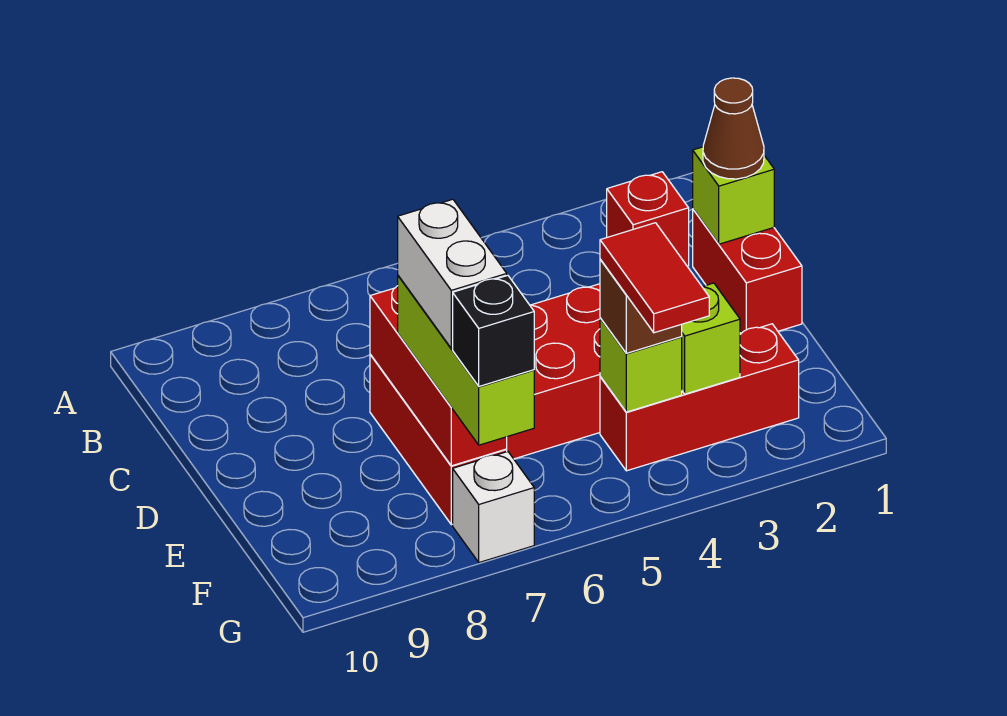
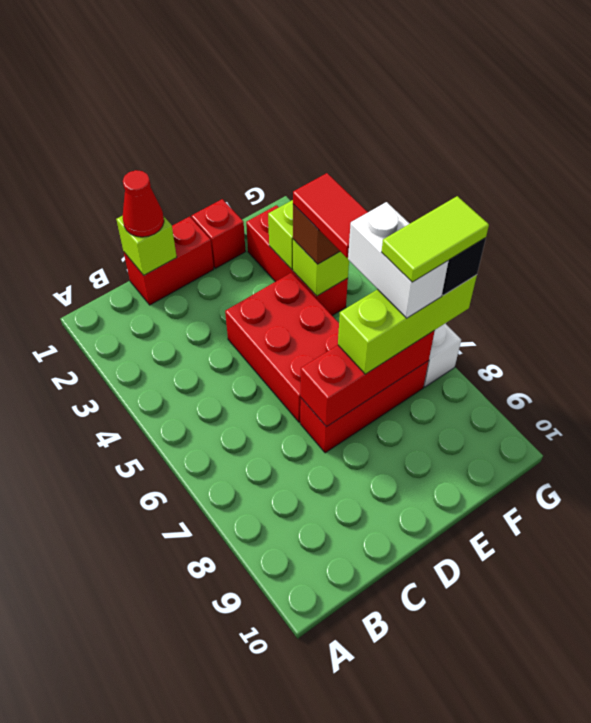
red 1x1 brick [607,172,689,266] -> red 1x1 brick moved to [191,199,245,268]
brown 1x1 cone [703,78,764,179] -> red 1x1 cone [123,170,164,237]
white 1x2 brick [398,199,507,348] -> white 1x2 brick turned to [348,202,448,318]
red 1x2 tile [600,223,709,333] -> red 1x2 tile turned to [293,173,368,258]
none -> lime 1x2 tile [382,196,489,282]

